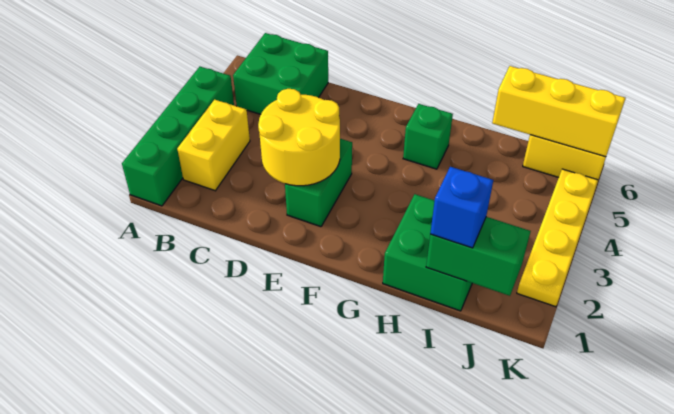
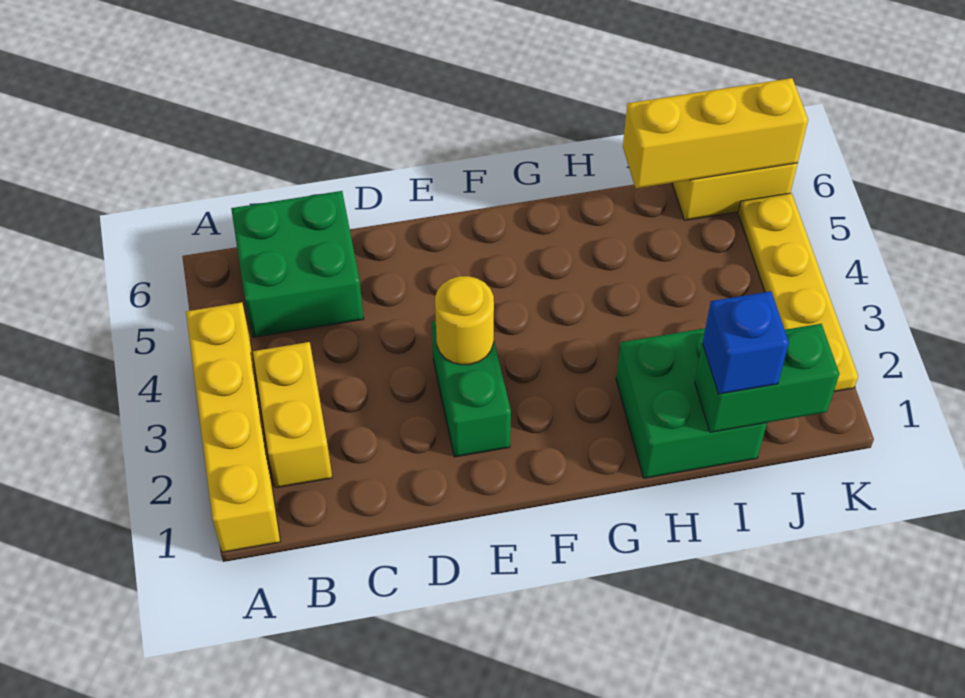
green 1x4 brick [122,67,234,206] -> yellow 1x4 brick [186,302,280,552]
yellow 2x2 round brick [258,89,340,186] -> yellow 1x1 round brick [435,276,494,365]
green 1x1 brick [403,104,453,169] -> none

